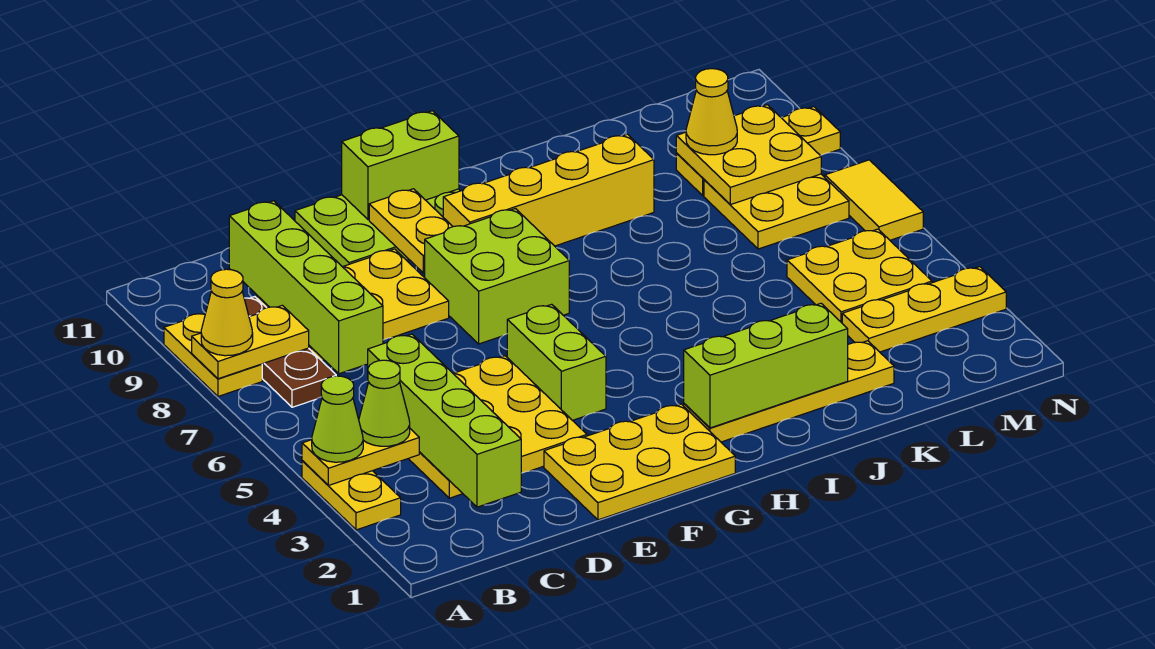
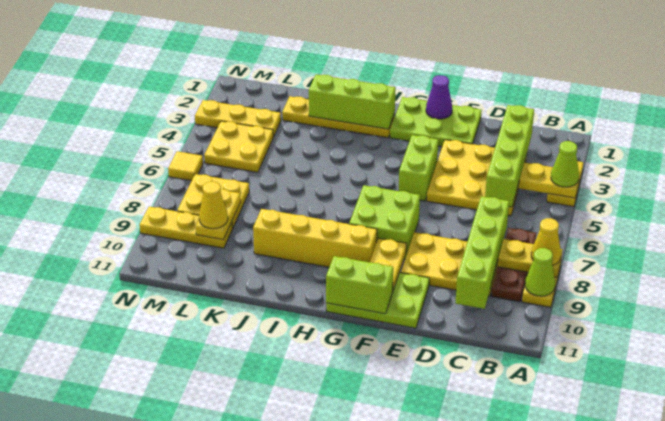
lime 1x1 cone [359,360,410,446] -> lime 1x1 cone moved to [525,248,555,296]
yellow 2x3 plate [544,404,735,520] -> lime 2x3 plate [390,97,482,147]
none -> purple 1x1 cone [426,75,452,119]
yellow 2x2 plate [676,105,821,205] -> yellow 1x2 plate [196,189,241,240]
yellow 1x2 tile [825,160,923,240] -> yellow 1x1 tile [168,151,203,181]

